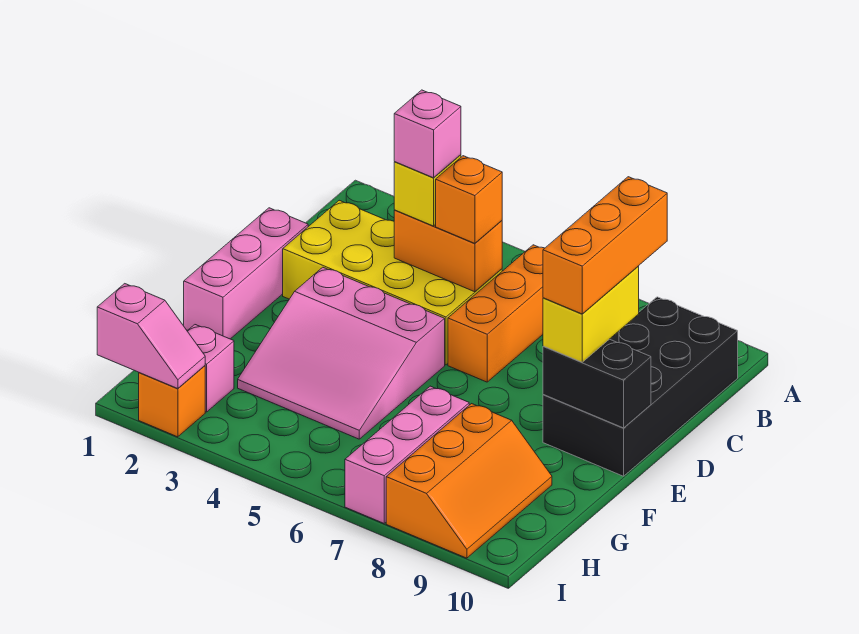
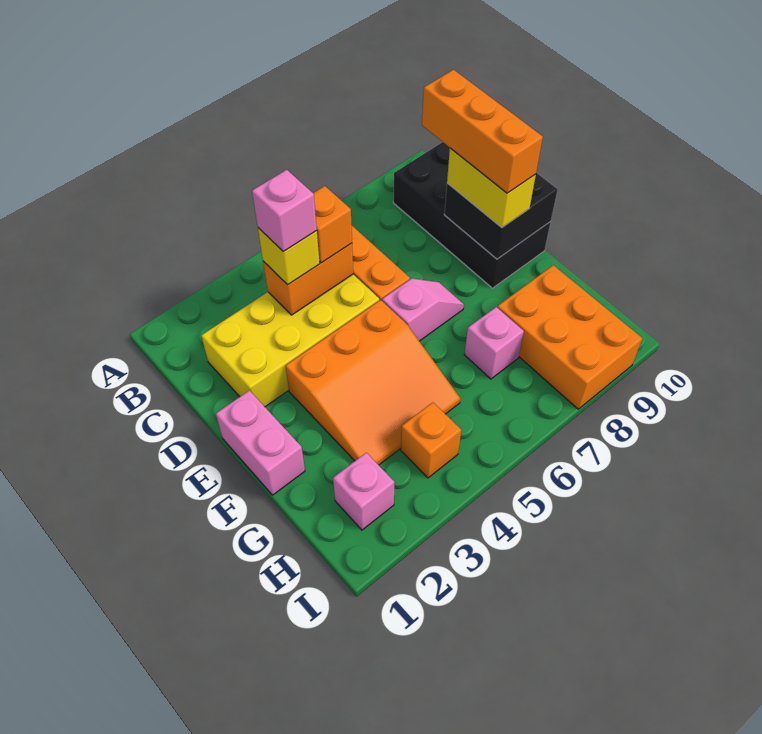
pink 1x3 brick [184,208,308,339] -> pink 1x2 brick [216,390,305,495]
pink 3x3 slope [238,267,445,439] -> orange 3x3 slope [285,300,460,465]
black 1x2 brick [543,339,651,428] -> black 2x2 brick [444,173,558,259]
pink 1x3 brick [345,386,469,523] -> pink 1x1 brick [464,307,524,379]
orange 2x3 slope [386,404,552,558] -> orange 2x3 brick [497,265,642,409]
pink 1x2 slope [97,284,205,389] -> pink 1x2 slope moved to [382,278,464,341]
orange 1x1 brick [139,366,205,437] -> orange 1x1 brick moved to [401,402,461,478]

